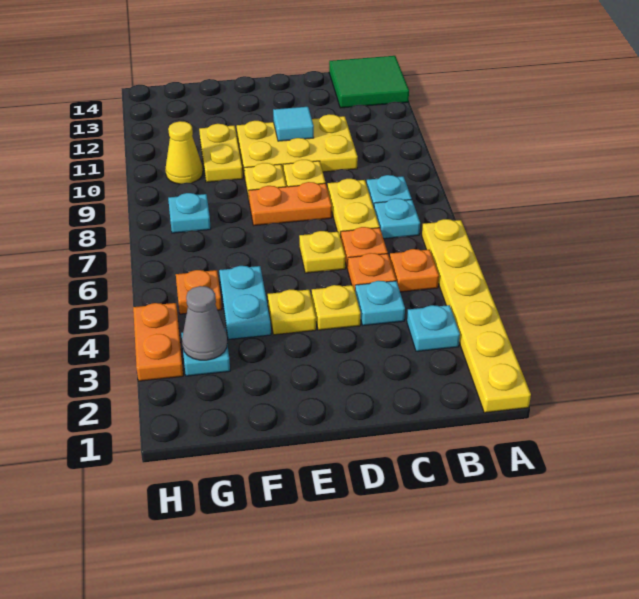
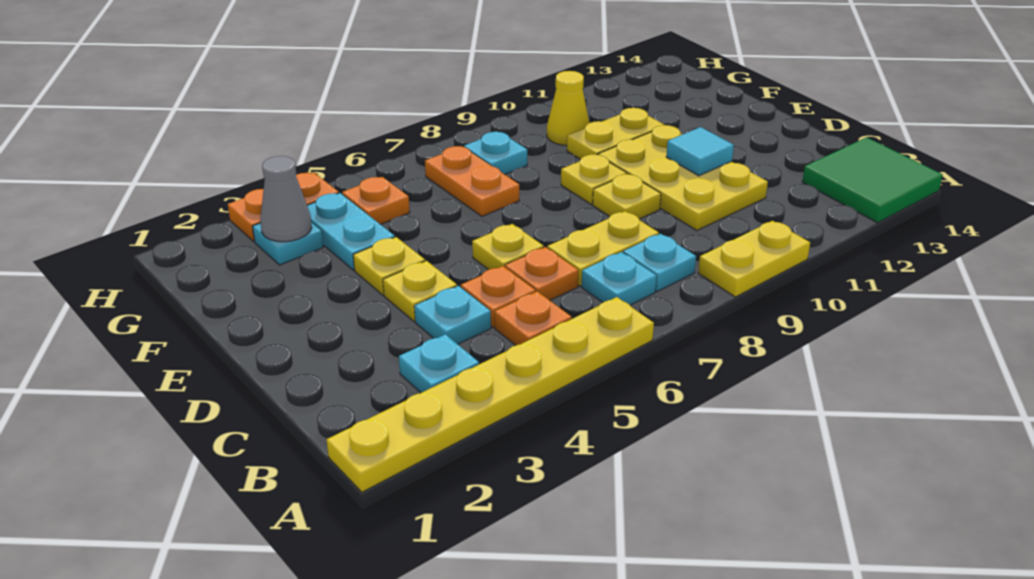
none -> yellow 1x2 plate [698,221,810,297]
orange 1x2 plate [249,182,332,225] -> orange 1x2 plate moved to [425,146,519,216]
cyan 1x2 plate [219,266,271,340] -> cyan 1x2 plate turned to [307,193,395,270]

